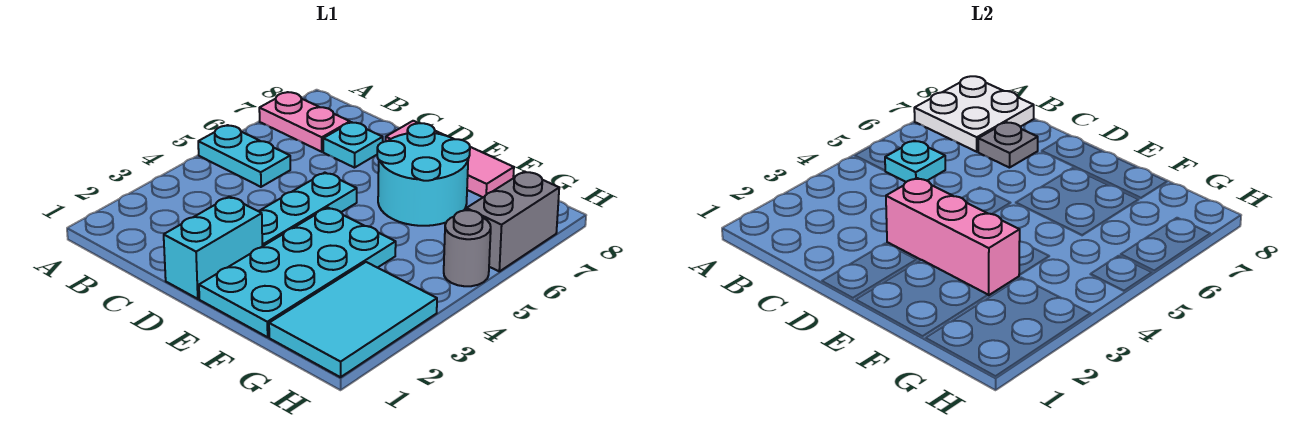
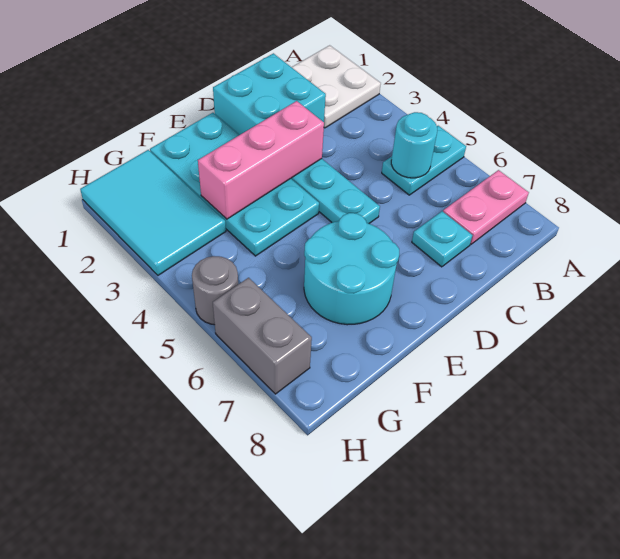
white 2x2 plate [914,76,1034,152] -> white 2x2 plate moved to [292,45,381,128]
cyan 1x1 plate [885,141,945,182] -> cyan 1x1 round brick [391,112,437,178]
grey 1x1 plate [978,122,1038,168] -> none
cyan 1x2 brick [164,197,262,299] -> cyan 2x2 brick [213,53,326,135]
pink 1x3 tile [386,121,514,197] -> none

